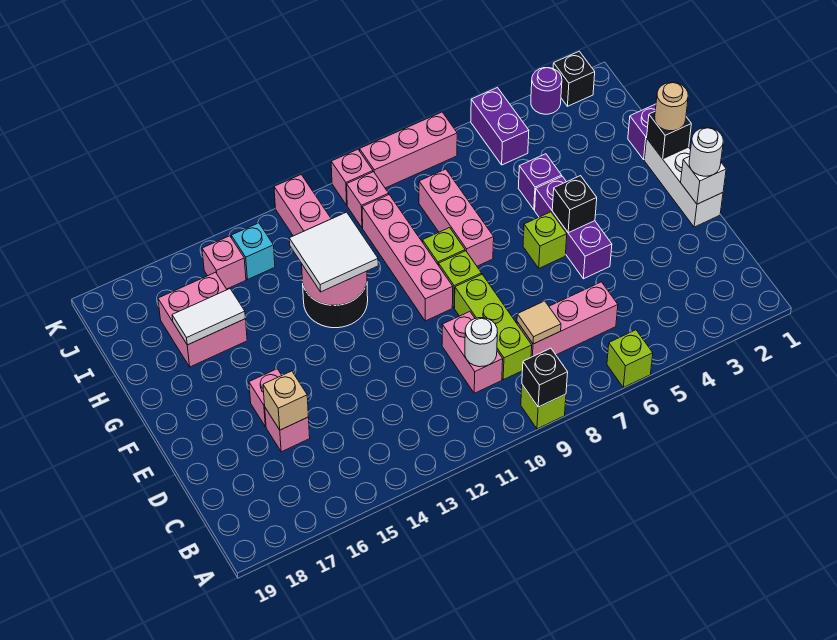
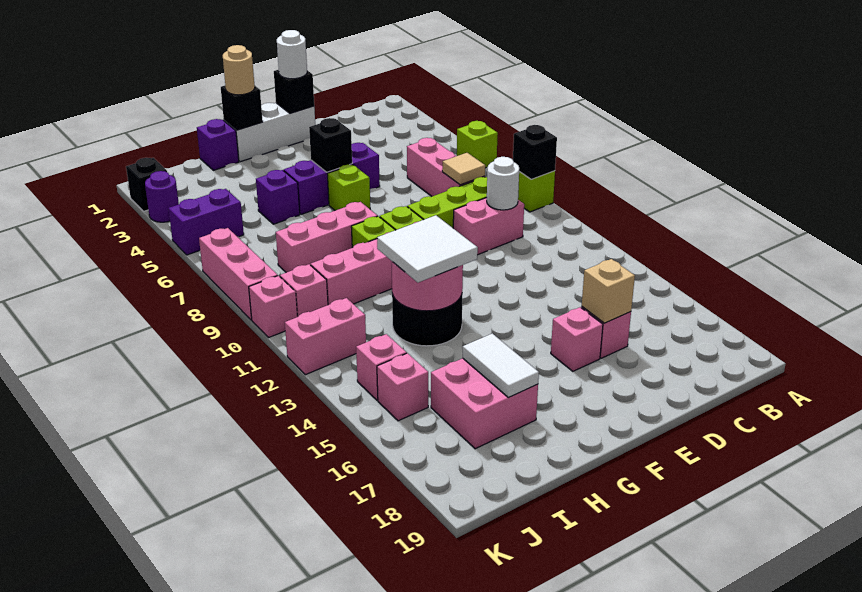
white 1x1 brick [681,156,726,204] -> black 1x1 brick [274,70,314,114]
cyan 1x1 brick [231,223,275,280] -> pink 1x1 brick [356,334,407,400]

